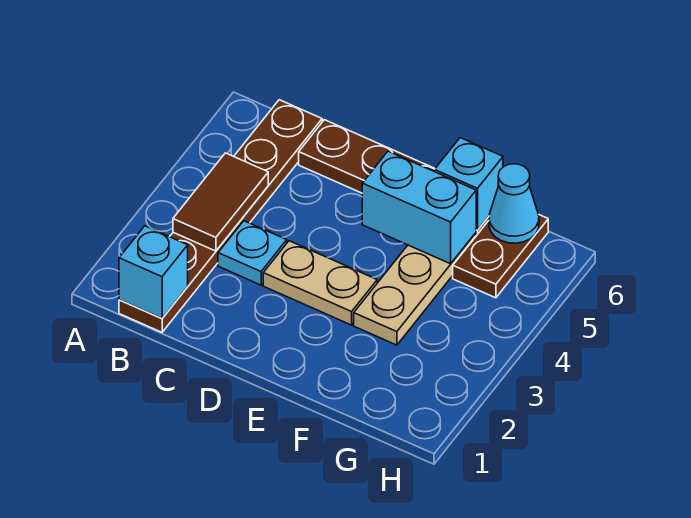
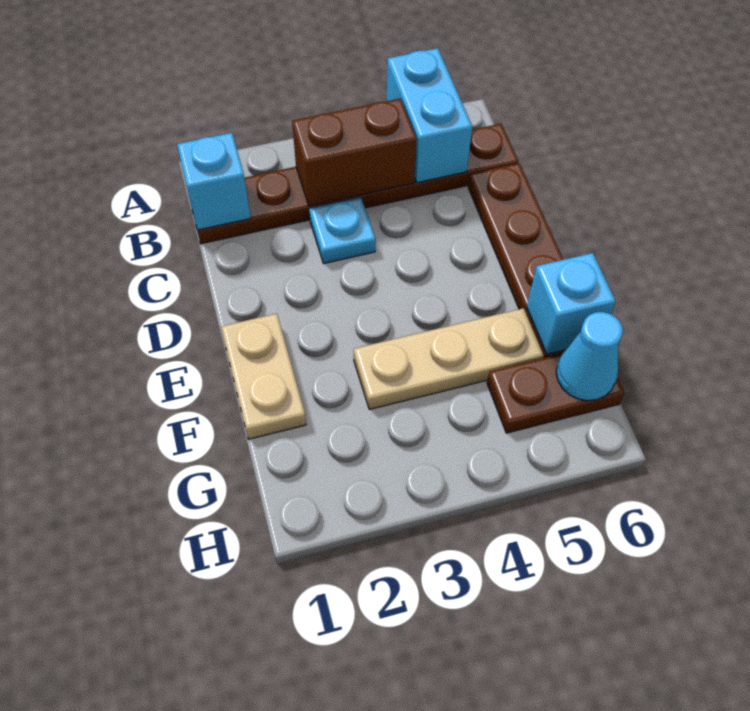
brown 1x2 tile [173,153,268,251] -> brown 1x2 brick [292,98,417,206]
tan 1x2 plate [263,241,377,325] -> tan 1x2 plate moved to [221,314,306,439]
cyan 1x2 brick [362,151,476,264] -> cyan 1x2 brick moved to [387,48,472,183]

